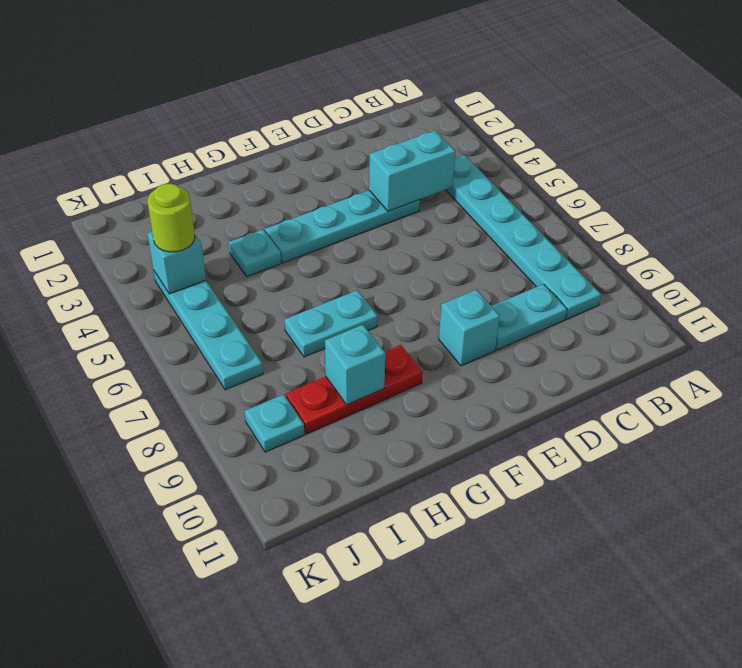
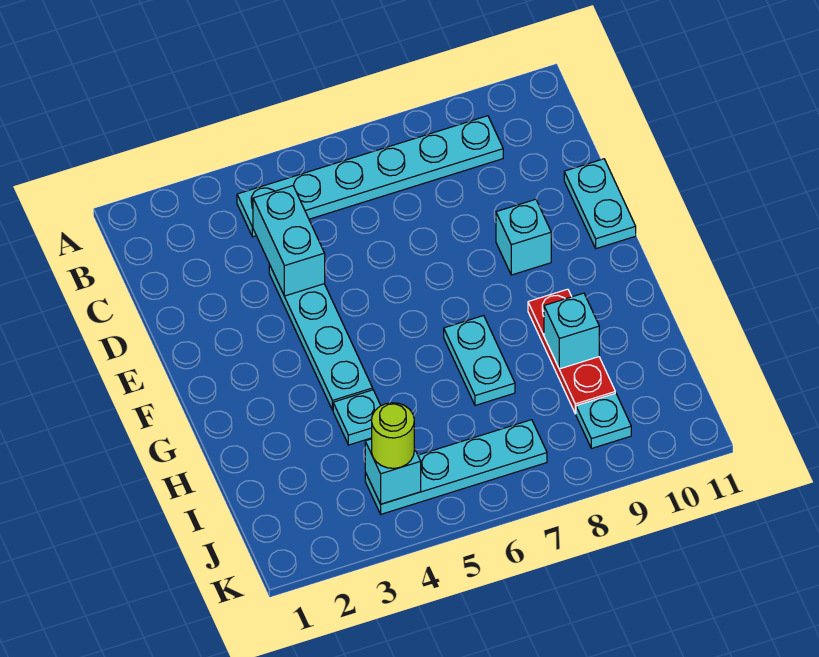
cyan 1x2 plate [492,284,567,350] -> cyan 1x2 plate moved to [564,159,636,249]

